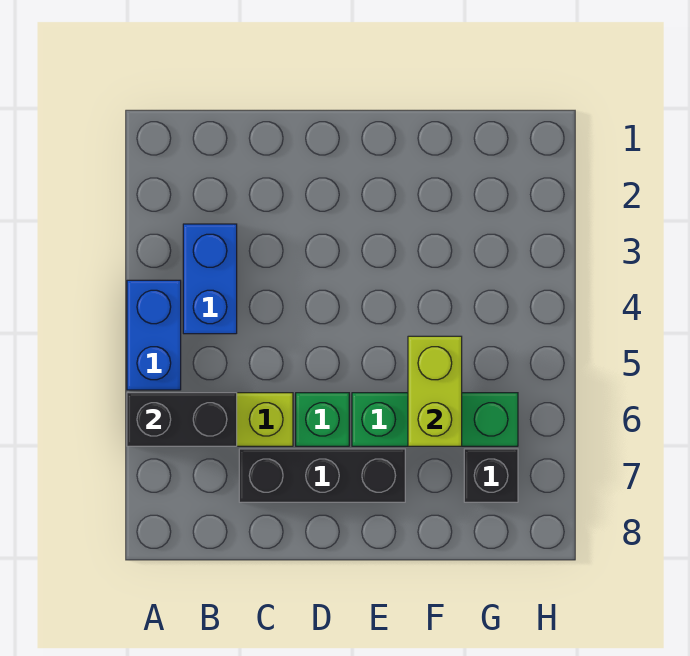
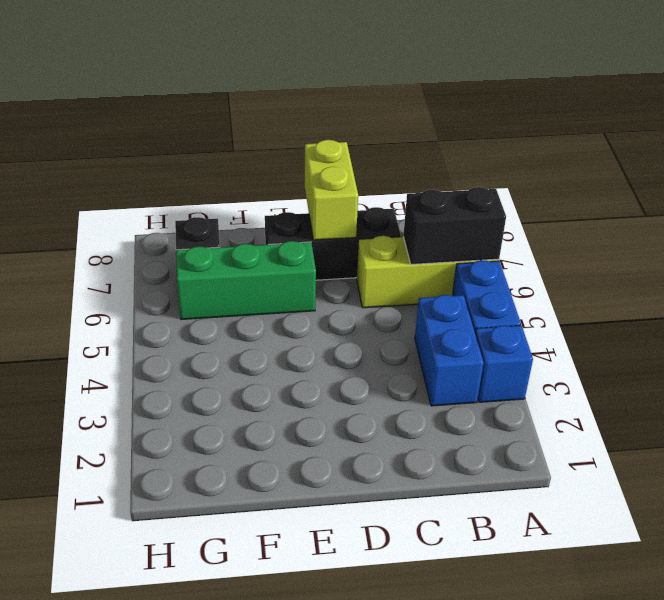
none -> blue 1x1 brick [475,325,533,402]
green 1x1 brick [296,393,349,446] -> none
lime 1x2 brick [408,336,462,446] -> lime 1x2 brick moved to [305,140,358,240]

